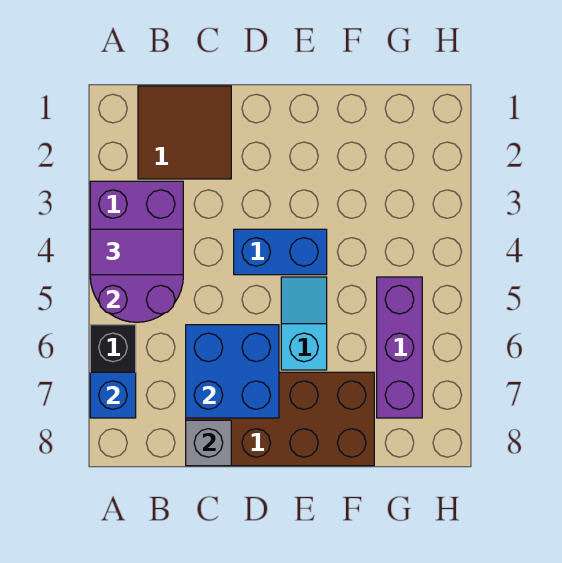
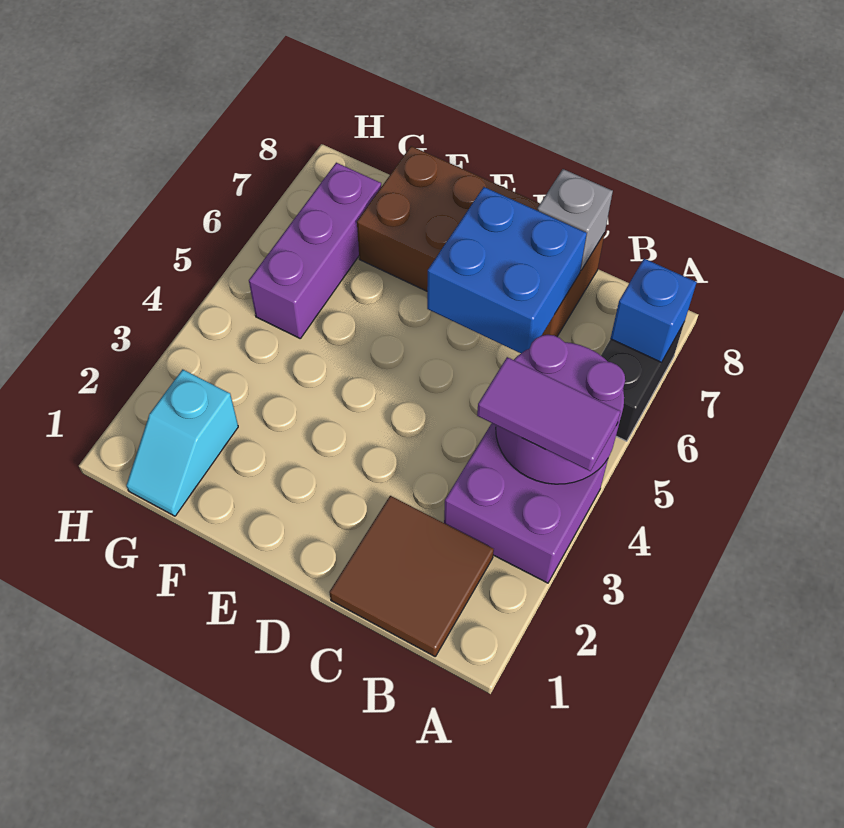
blue 1x2 brick [234,229,327,275] -> none
cyan 1x2 slope [281,277,327,370] -> cyan 1x2 slope moved to [126,369,238,516]

